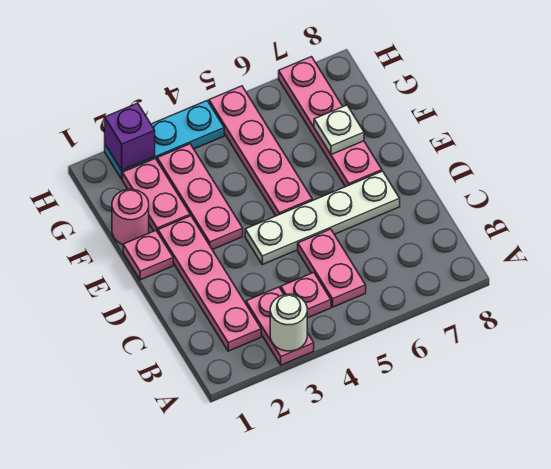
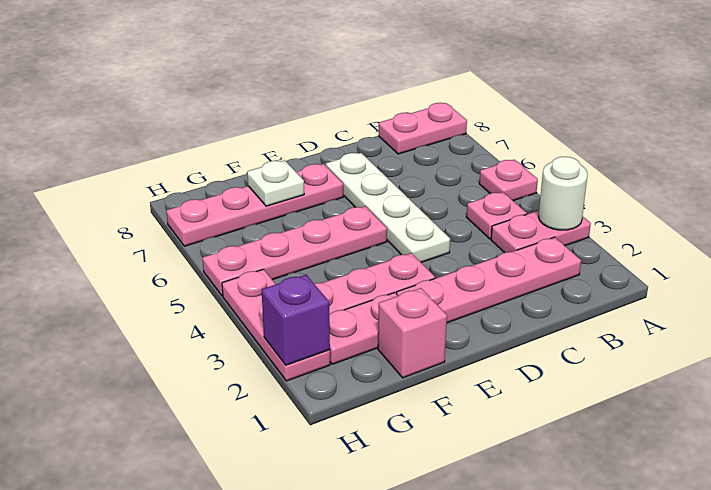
pink 1x2 plate [298,229,366,307] -> pink 1x2 plate moved to [379,103,467,154]
pink 1x1 plate [123,231,173,280] -> pink 1x1 plate moved to [479,160,538,201]
pink 1x1 round brick [112,189,149,245] -> pink 1x1 brick [378,288,447,378]
cyan 1x3 plate [105,101,224,179] -> pink 1x3 plate [222,269,330,381]

